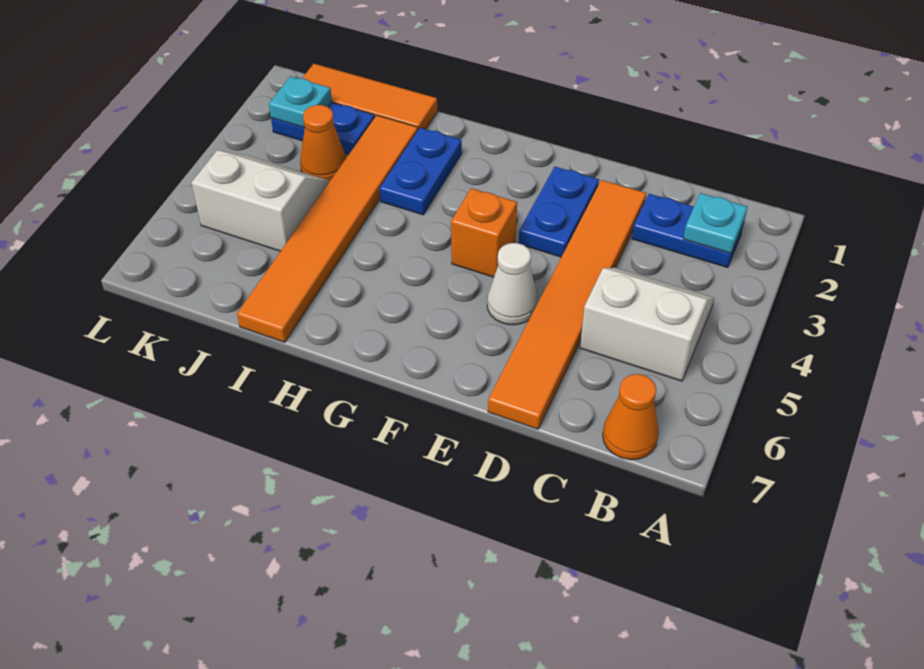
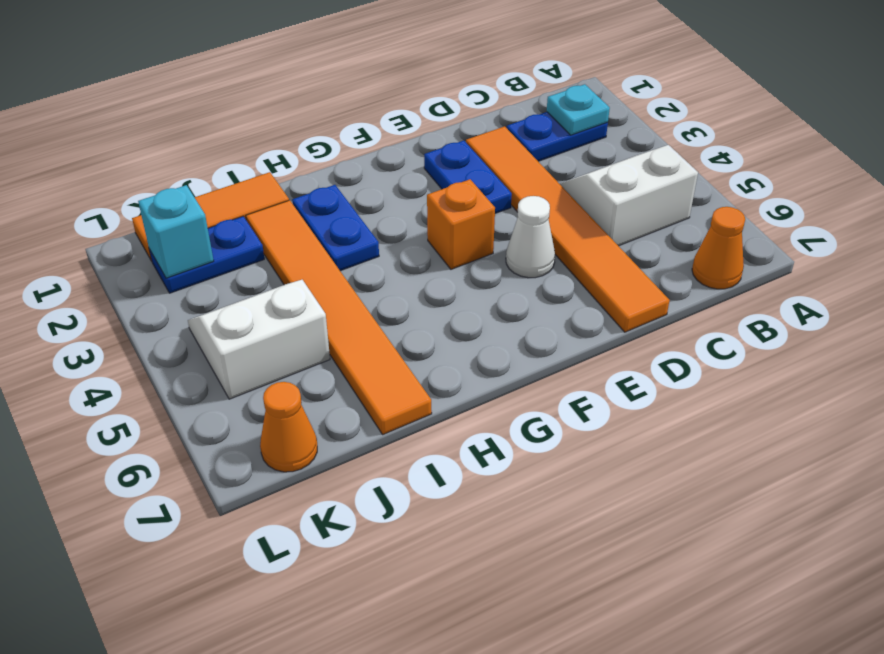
orange 1x1 cone [300,105,346,181] -> orange 1x1 cone moved to [260,382,317,472]
cyan 1x1 plate [269,76,332,128] -> cyan 1x1 brick [138,185,214,278]

